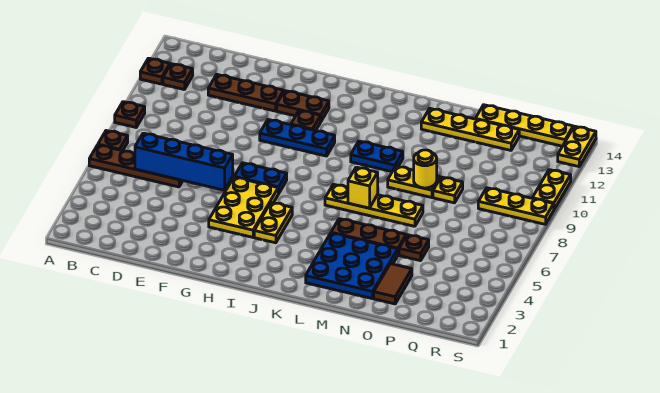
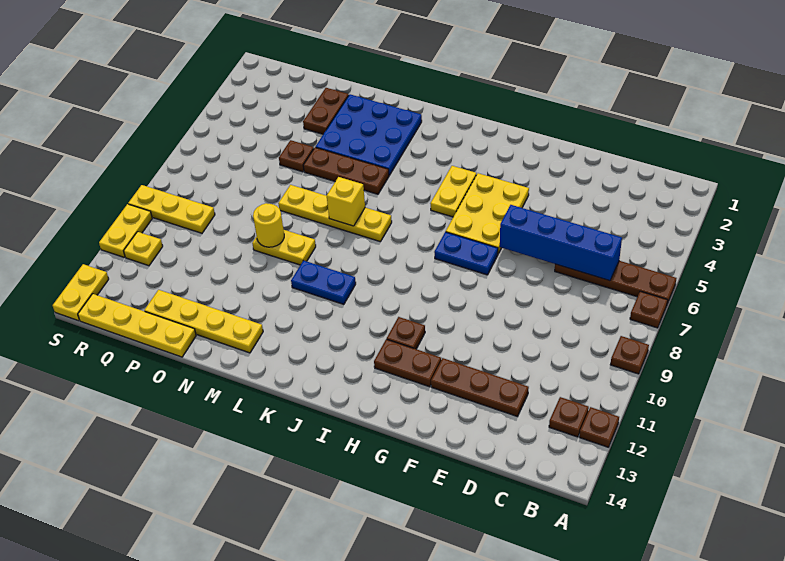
blue 1x3 plate [260,120,335,156] -> none
brown 1x2 tile [374,264,412,304] -> brown 1x2 plate [303,88,349,134]
yellow 1x1 plate [433,177,463,203] -> yellow 1x1 plate moved to [124,232,163,266]

